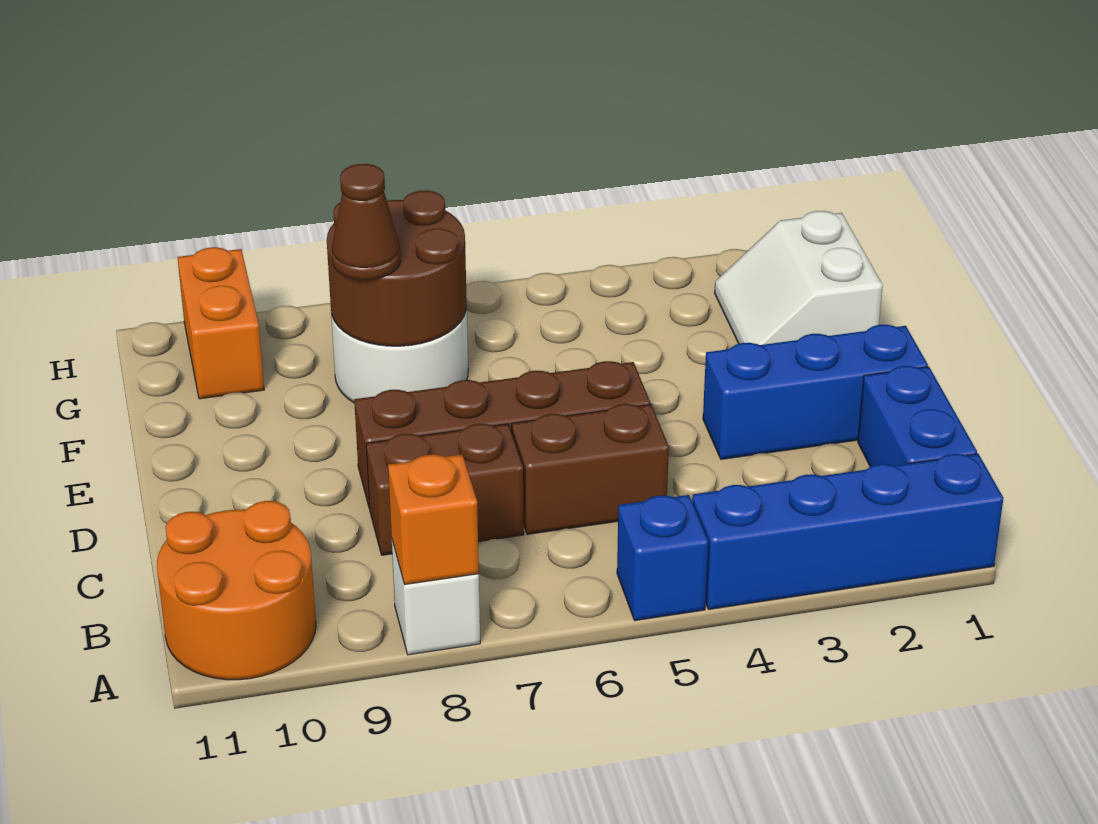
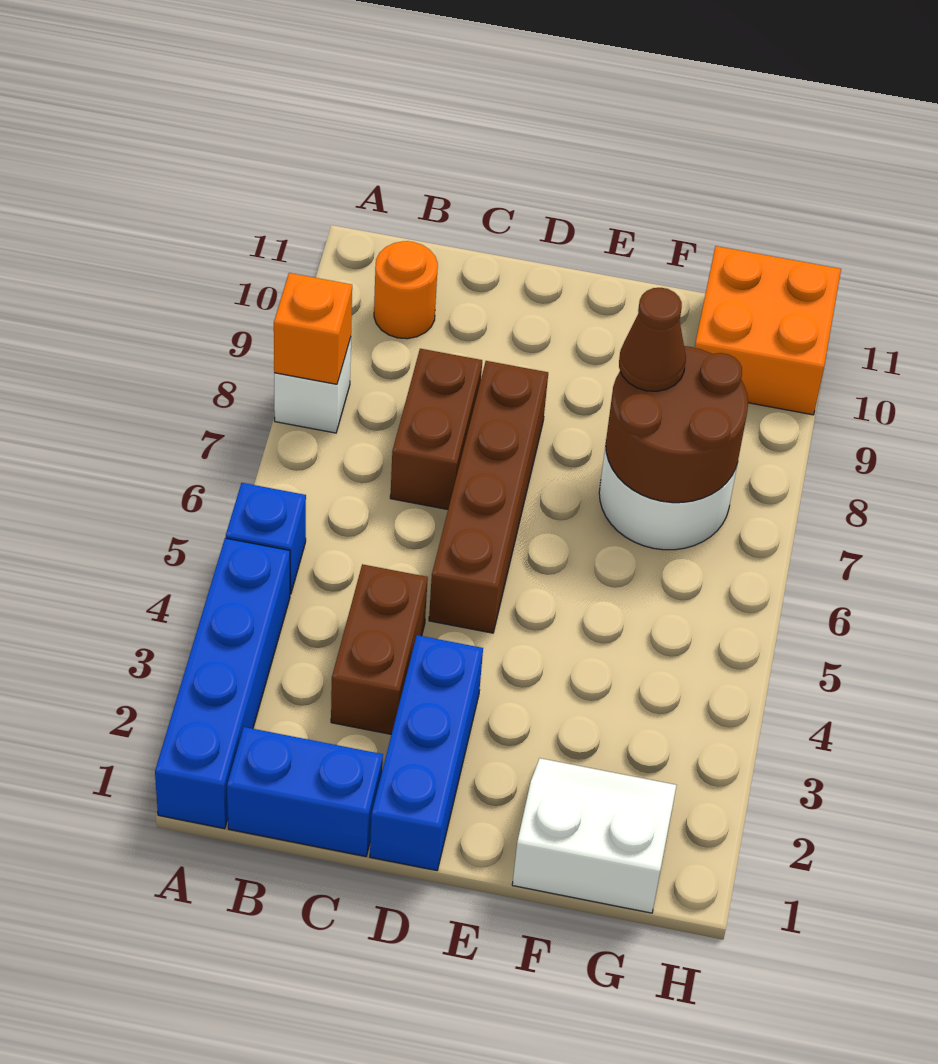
orange 2x2 round brick [157,501,316,680] -> orange 1x1 round brick [374,241,438,339]
brown 1x2 brick [512,404,669,534] -> brown 1x2 brick moved to [331,564,428,734]
orange 1x2 brick [177,247,264,399] -> orange 2x2 brick [695,246,841,415]

